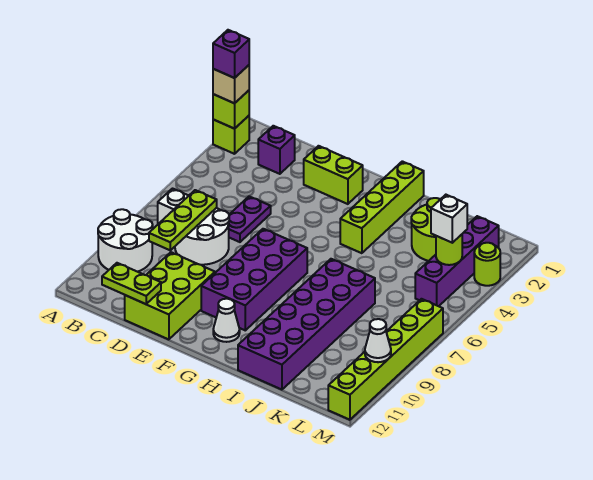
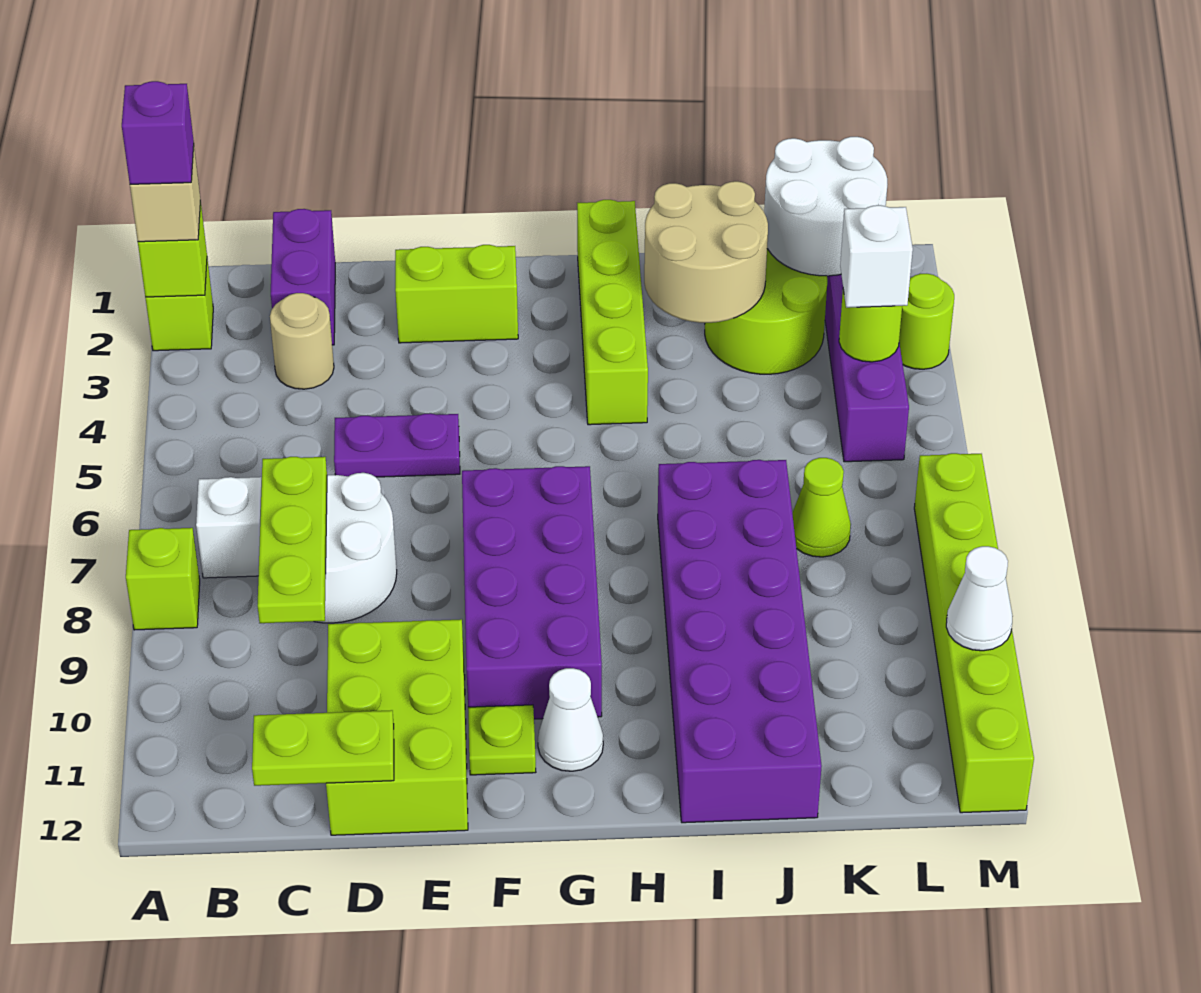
none -> lime 1x1 brick [126,528,200,630]
white 2x2 round brick [98,209,153,272] -> white 2x2 round brick moved to [764,137,887,276]
purple 1x1 brick [258,126,295,174] -> purple 1x2 brick [271,209,335,345]
none -> tan 1x1 round brick [270,293,334,389]
purple 1x2 plate [229,196,271,242] -> purple 1x2 plate turned to [334,413,460,477]
none -> lime 1x1 plate [468,705,536,775]
none -> tan 2x2 round brick [644,181,768,323]
none -> lime 1x1 cone [792,458,851,557]

